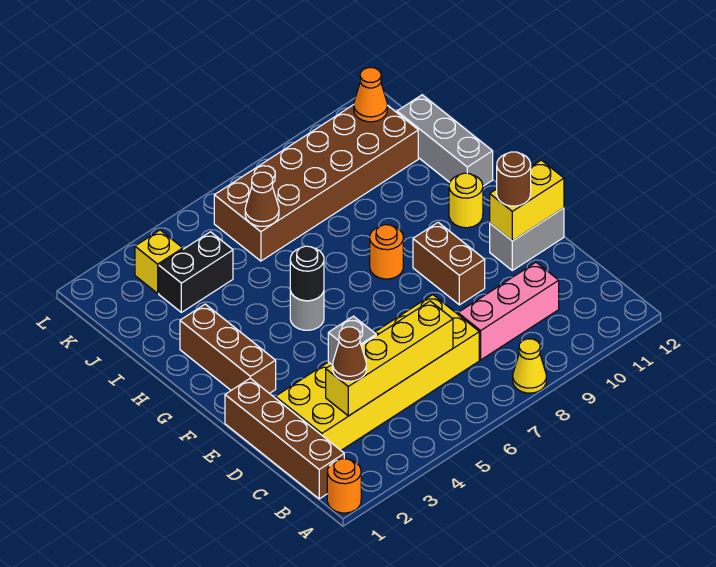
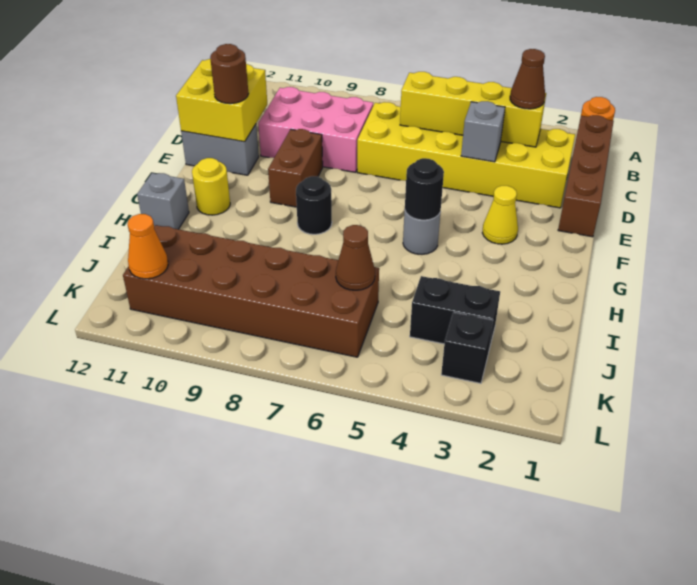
yellow 1x1 cone [513,339,546,393] -> yellow 1x1 cone moved to [482,186,518,244]
pink 1x3 brick [458,262,559,360] -> pink 2x3 brick [258,87,373,172]
yellow 1x2 brick [490,160,564,241] -> yellow 2x2 brick [176,59,267,142]
brown 1x3 brick [180,304,276,394] -> none
orange 1x1 round brick [370,225,403,279] -> black 1x1 round brick [296,176,332,234]
grey 1x3 brick [397,95,493,186] -> grey 1x1 brick [137,173,189,229]
yellow 1x1 brick [135,230,183,293] -> black 1x1 brick [441,312,493,383]

